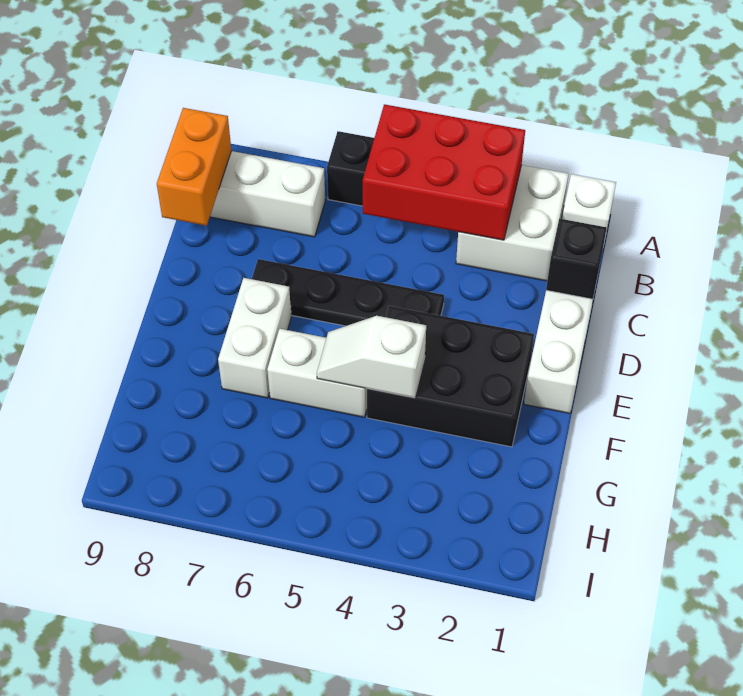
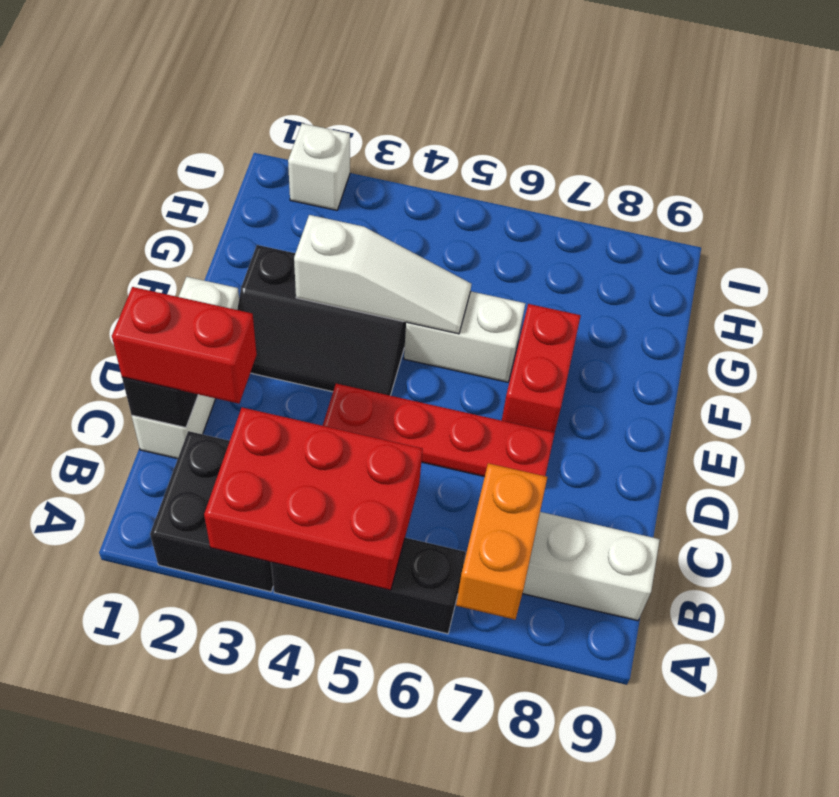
white 1x1 brick [562,174,616,251] -> white 1x1 brick moved to [288,123,350,210]
white 2x2 brick [456,165,569,281] -> black 2x2 brick [150,431,273,592]
orange 1x2 brick [157,108,231,226] -> orange 1x2 brick moved to [456,463,547,620]
none -> red 1x2 brick [112,287,257,404]
black 1x4 plate [252,259,444,326] -> red 1x4 plate [323,384,555,477]
black 2x3 brick [367,306,534,447] -> black 2x3 slope [237,245,406,396]
white 1x2 brick [218,278,291,398] -> red 1x2 brick [502,304,581,433]
white 1x2 slope [317,316,426,398] -> white 1x3 slope [294,215,471,334]

